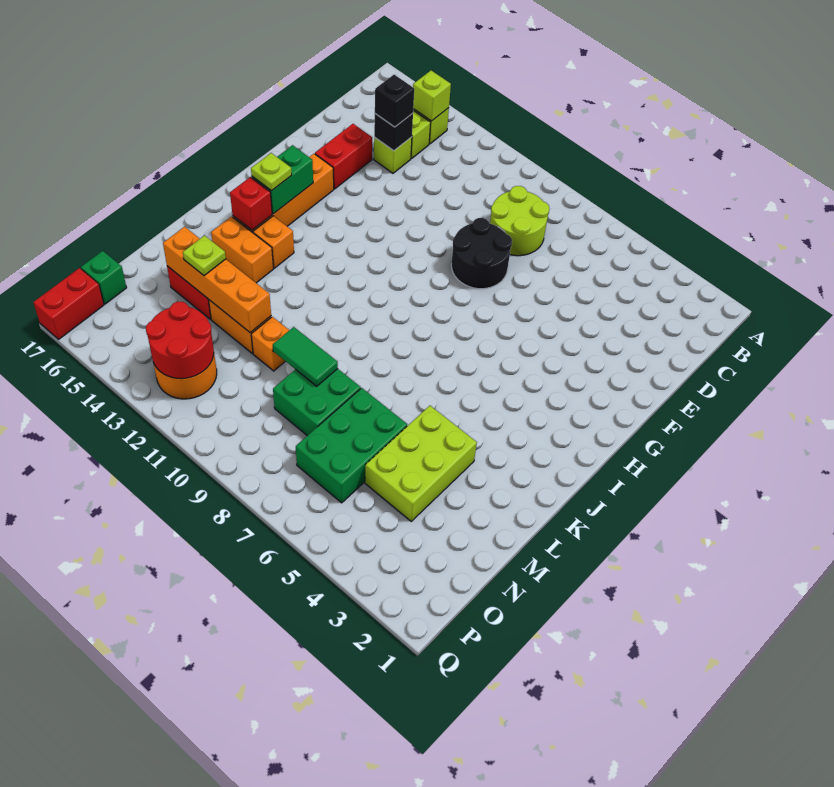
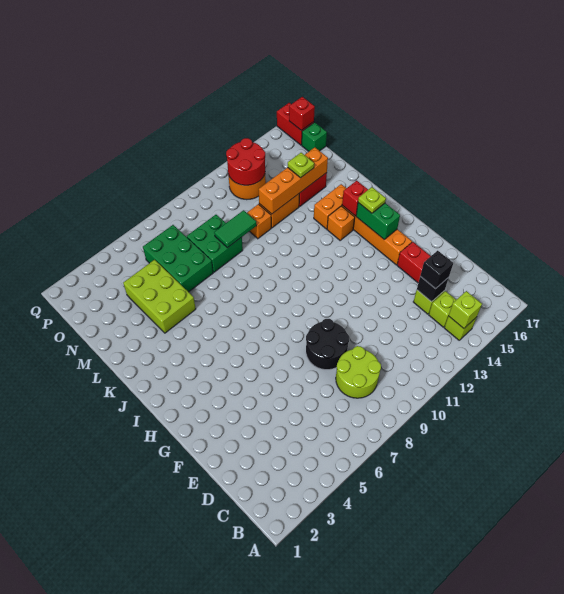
none -> red 1x1 brick [289,97,315,131]

